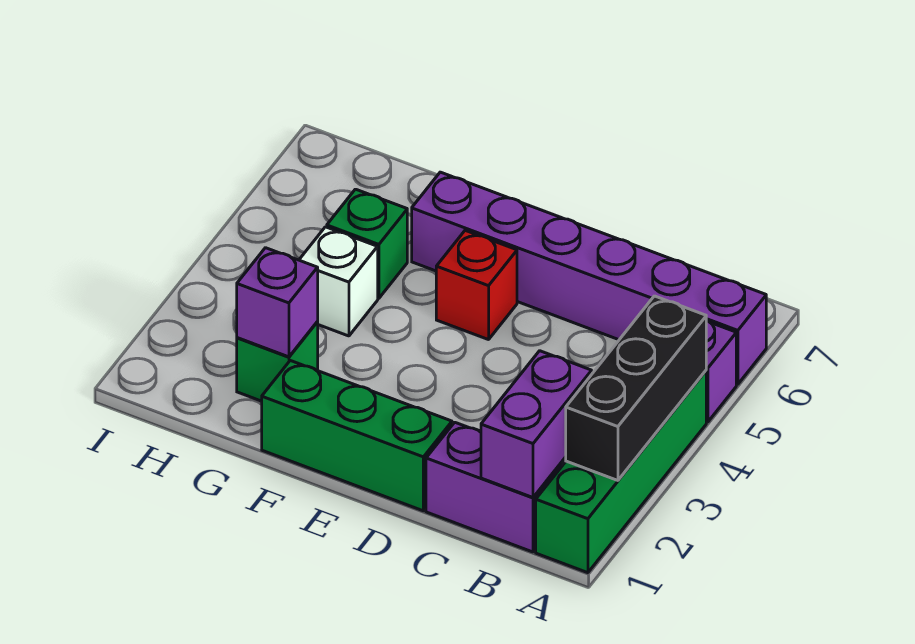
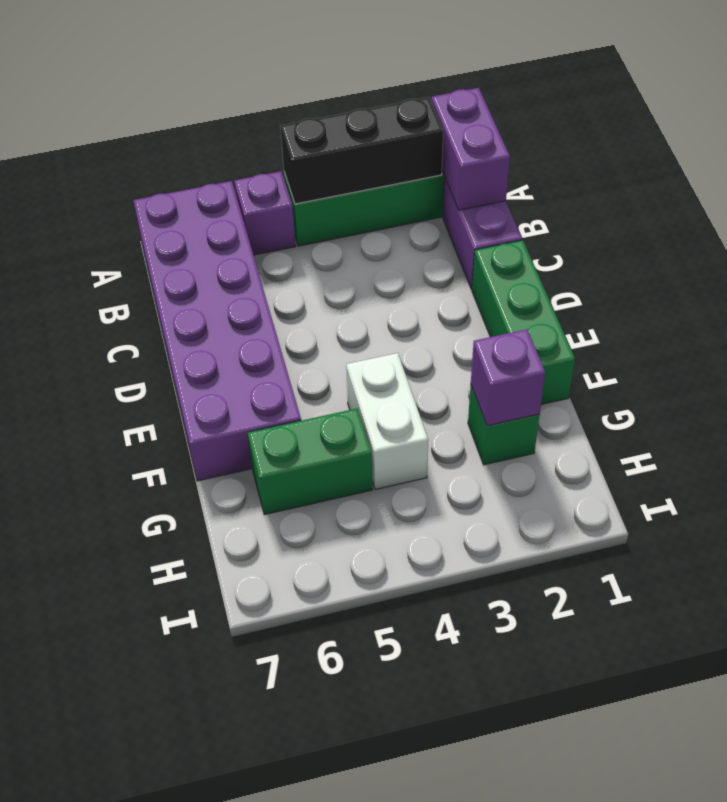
purple 1x6 brick [412,172,766,384] -> purple 2x6 brick [133,181,301,481]
purple 1x2 brick [481,351,592,497] -> purple 1x2 brick turned to [432,88,510,210]
red 1x1 brick [436,231,517,340] -> none
white 1x1 brick [299,227,378,336] -> white 1x2 brick [346,353,428,489]
green 1x1 brick [327,189,407,298] -> green 1x2 brick [248,409,372,515]

